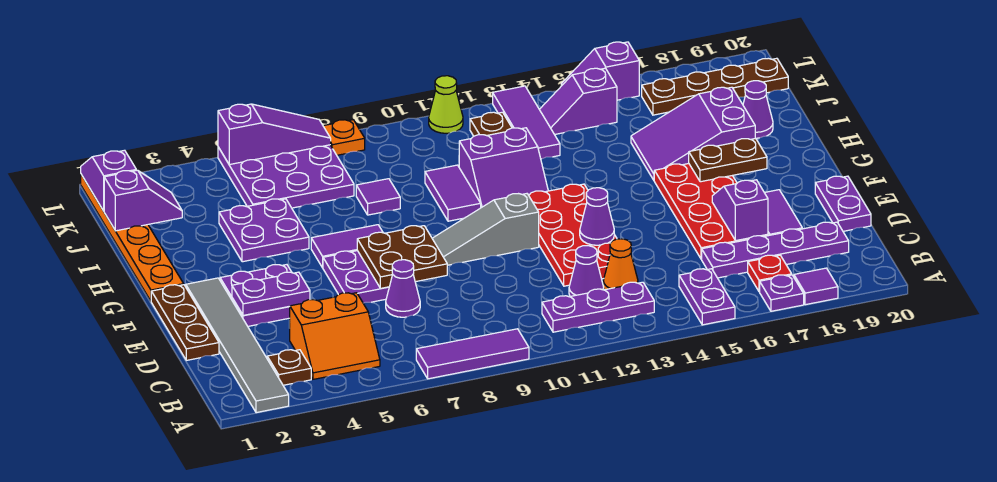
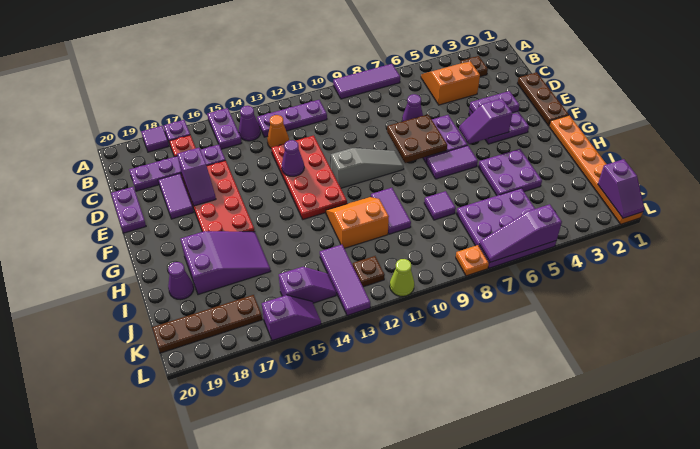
grey 1x6 tile [186,278,289,413] -> none
purple 1x1 cone [569,246,604,296] -> purple 1x1 cone moved to [239,106,260,141]
brown 1x2 plate [689,138,767,182] -> none
purple 2x2 slope [459,128,548,208] -> orange 2x2 slope [326,197,389,248]
purple 1x2 slope [104,170,182,231] -> purple 1x2 slope moved to [459,98,512,144]

